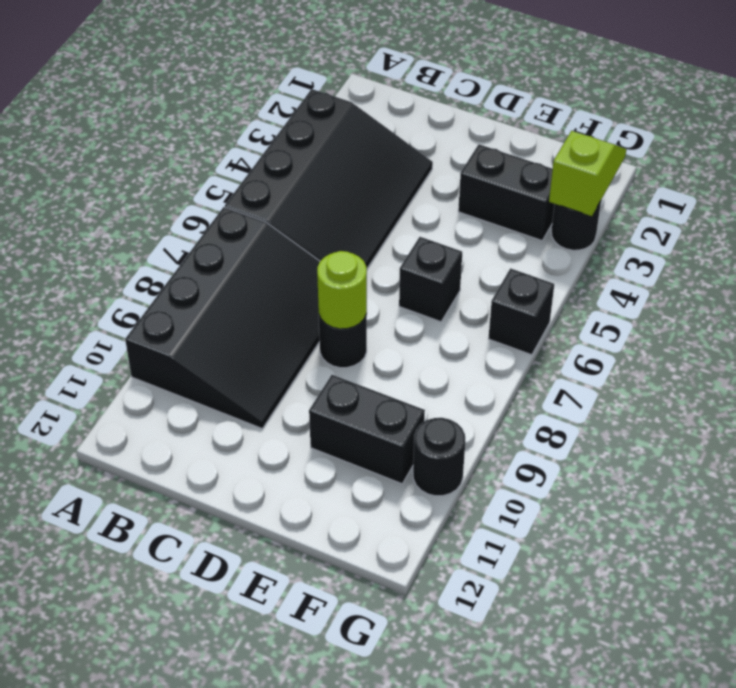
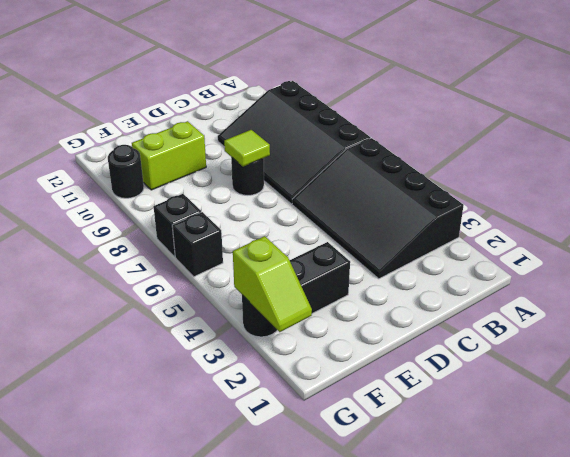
lime 1x1 round brick [317,251,367,329] -> lime 1x1 tile [224,130,270,167]
black 1x1 brick [399,237,462,322] -> black 1x1 brick moved to [153,194,201,257]
black 1x2 brick [309,375,425,484] -> lime 1x2 brick [132,121,206,190]

